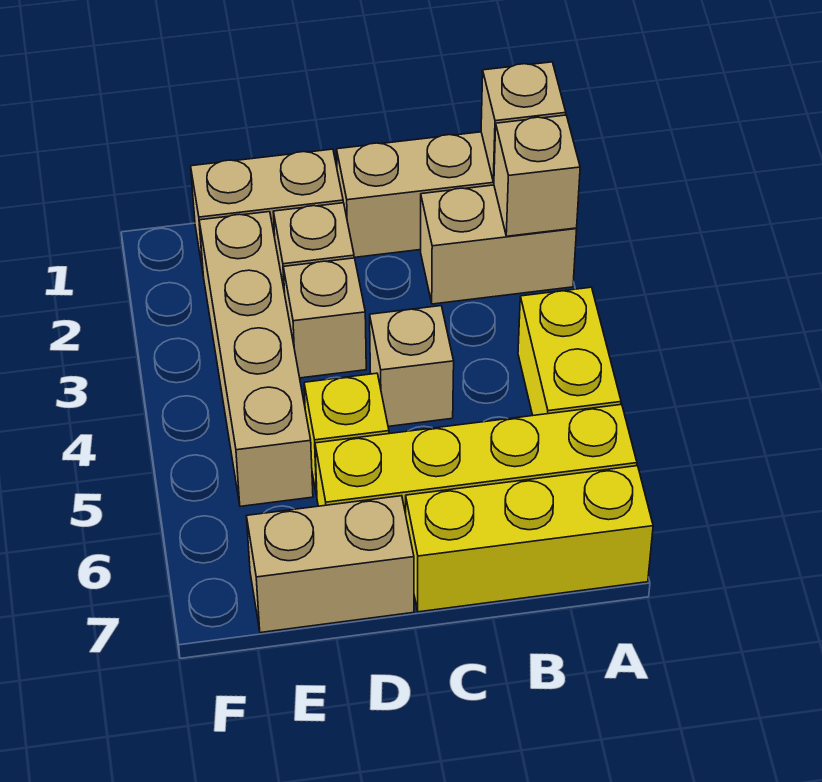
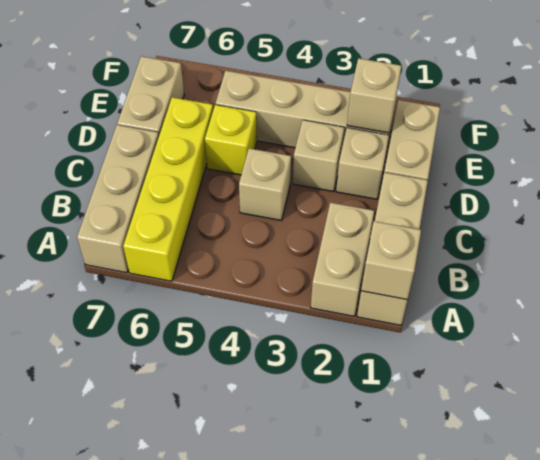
tan 1x1 brick [494,115,580,236] -> tan 1x1 brick moved to [347,58,401,133]
yellow 1x2 brick [518,287,621,415] -> none
yellow 1x3 brick [406,466,653,612] -> tan 1x3 brick [77,125,159,273]

